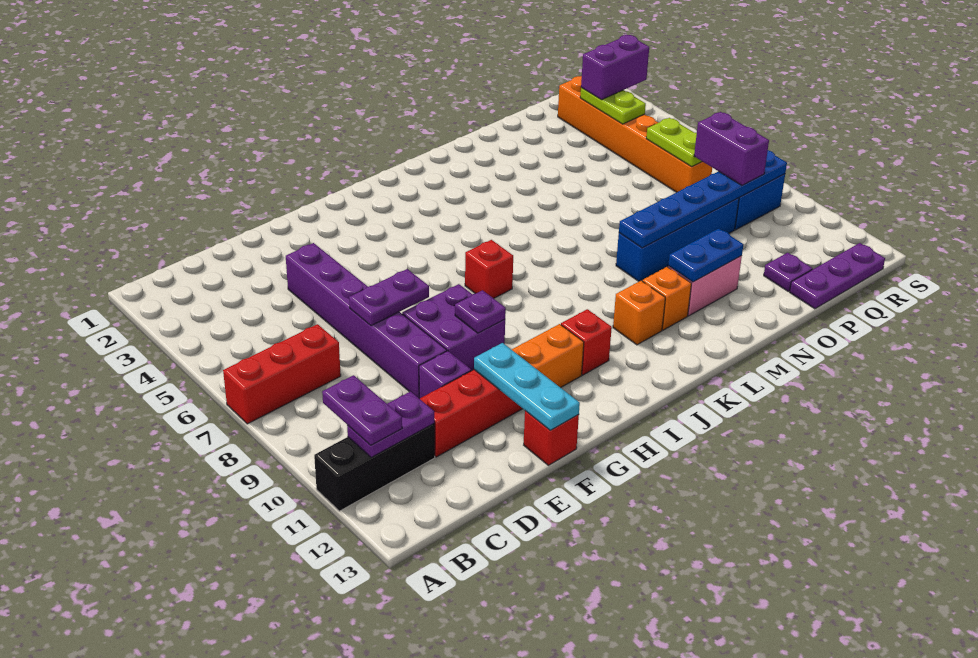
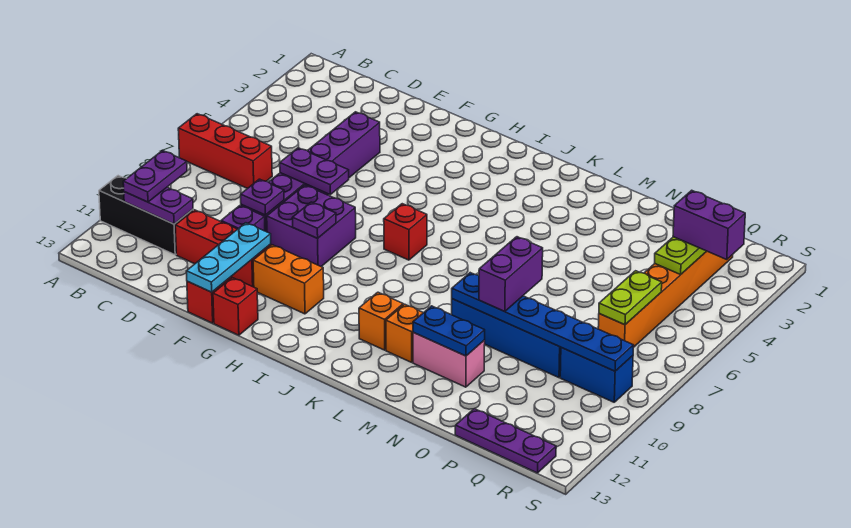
red 1x1 brick [561,309,612,375] -> red 1x1 brick moved to [213,278,258,335]
purple 1x1 plate [764,253,812,291] -> purple 1x1 plate moved to [241,179,284,215]
purple 1x2 brick [694,112,769,185] -> purple 1x2 brick moved to [479,237,543,312]

